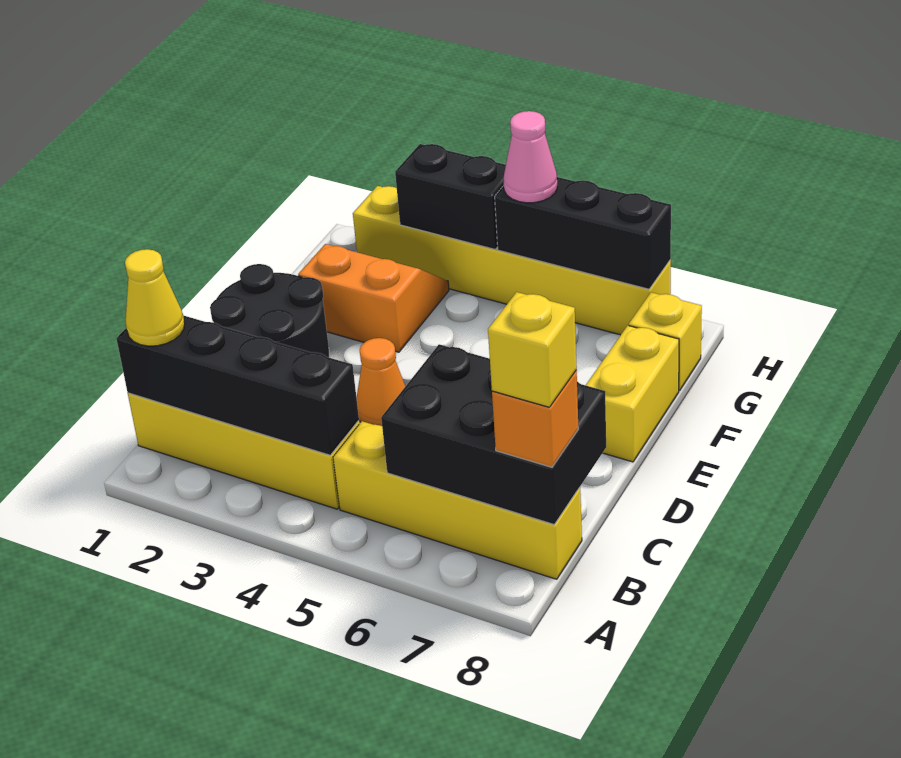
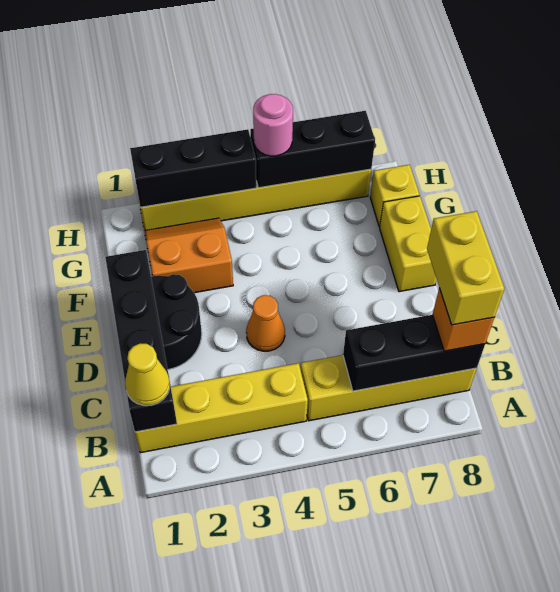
black 1x4 brick [116,316,359,455] -> black 1x4 brick turned to [105,250,177,432]
black 2x3 brick [381,344,606,525] -> black 1x3 brick [343,315,485,391]
yellow 1x1 brick [488,292,577,407] -> yellow 1x2 brick [427,211,504,325]
black 1x2 brick [395,144,506,249] -> black 1x3 brick [130,129,256,207]
pink 1x1 cone [504,111,557,203] -> pink 1x1 round brick [253,94,293,156]

